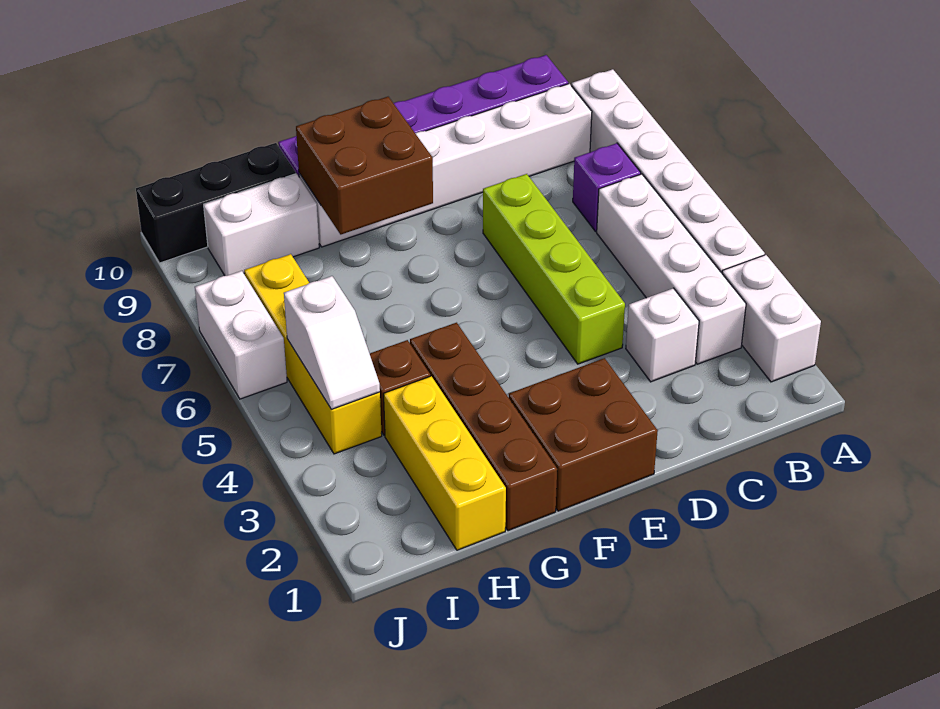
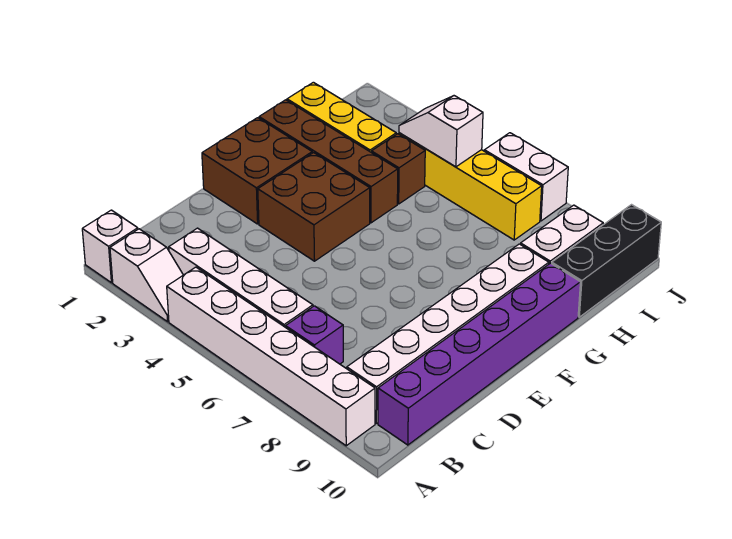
white 1x2 brick [722,255,821,382] -> white 1x2 slope [110,229,183,322]
white 1x1 brick [626,288,699,382] -> white 1x1 brick moved to [82,210,138,283]
lime 1x4 brick [483,174,625,364] -> none
brown 2x2 brick [296,97,433,234] -> brown 2x2 brick moved to [258,153,370,261]

